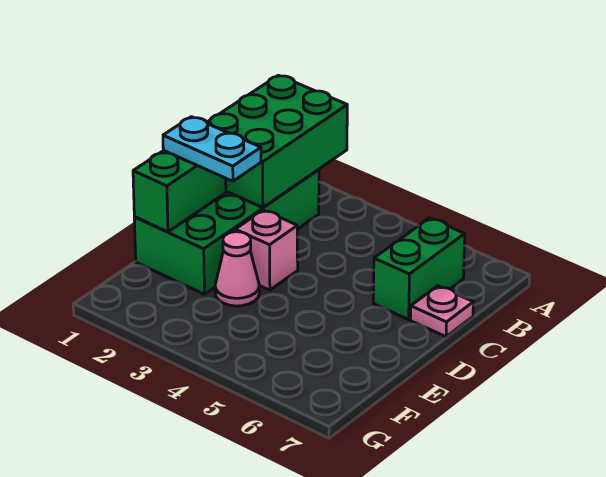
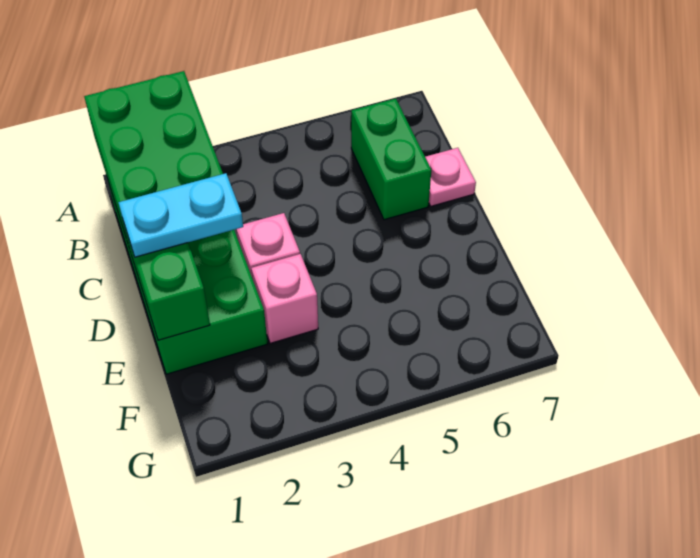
pink 1x1 cone [215,232,259,306] -> pink 1x1 brick [251,254,318,343]

